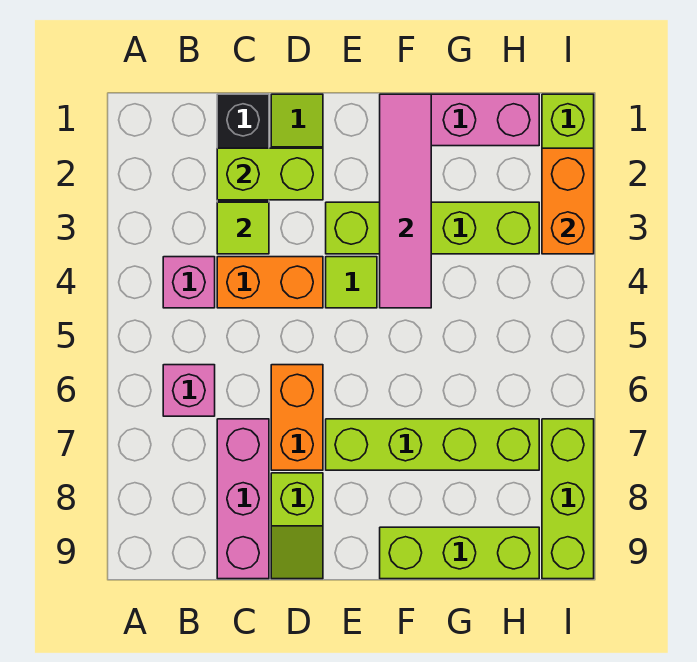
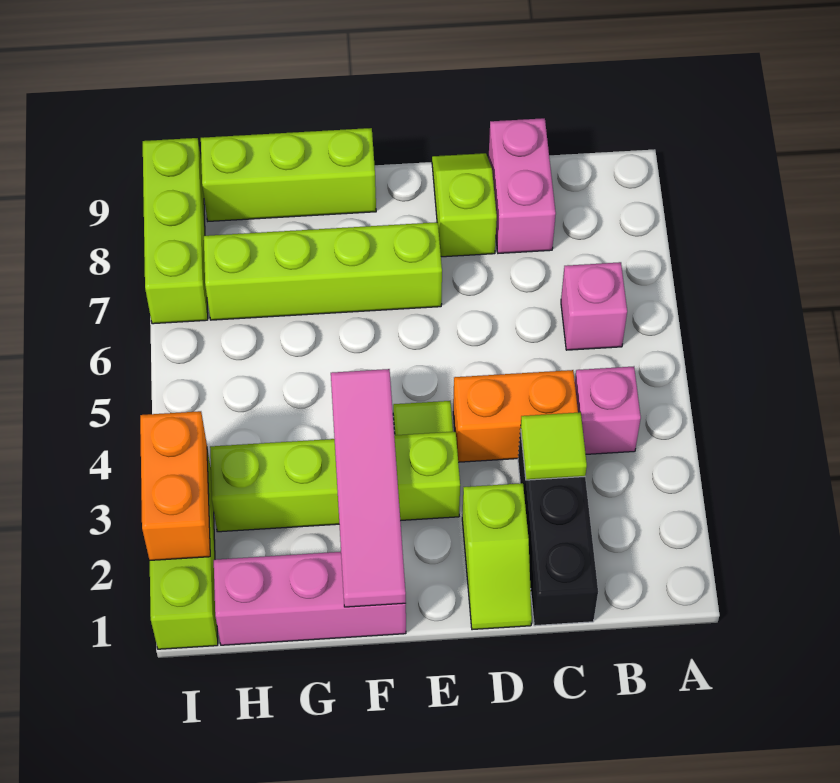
lime 1x2 brick [217,148,323,200] -> none
pink 1x3 brick [217,419,269,579] -> pink 1x2 brick [488,118,556,253]
orange 1x2 brick [271,365,323,470] -> none

